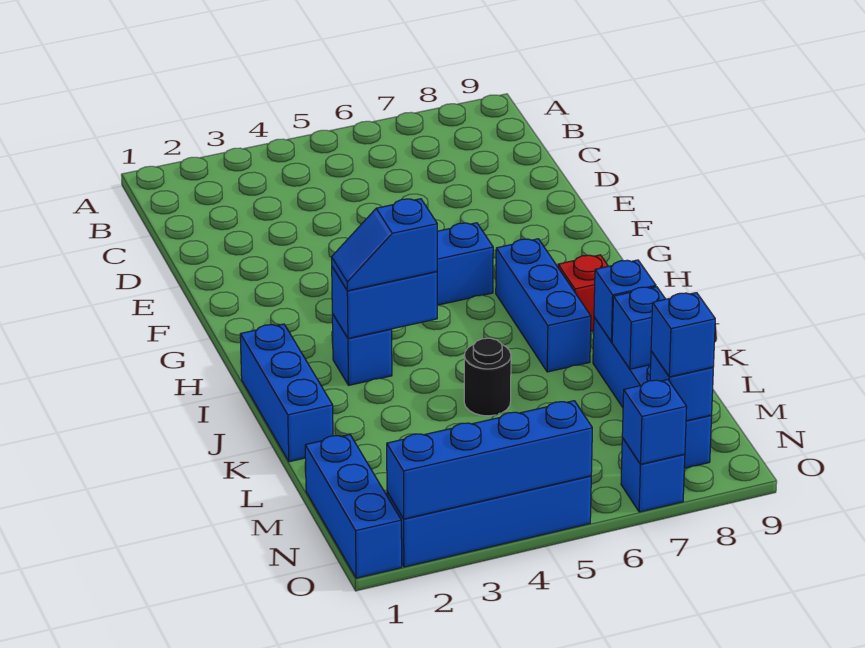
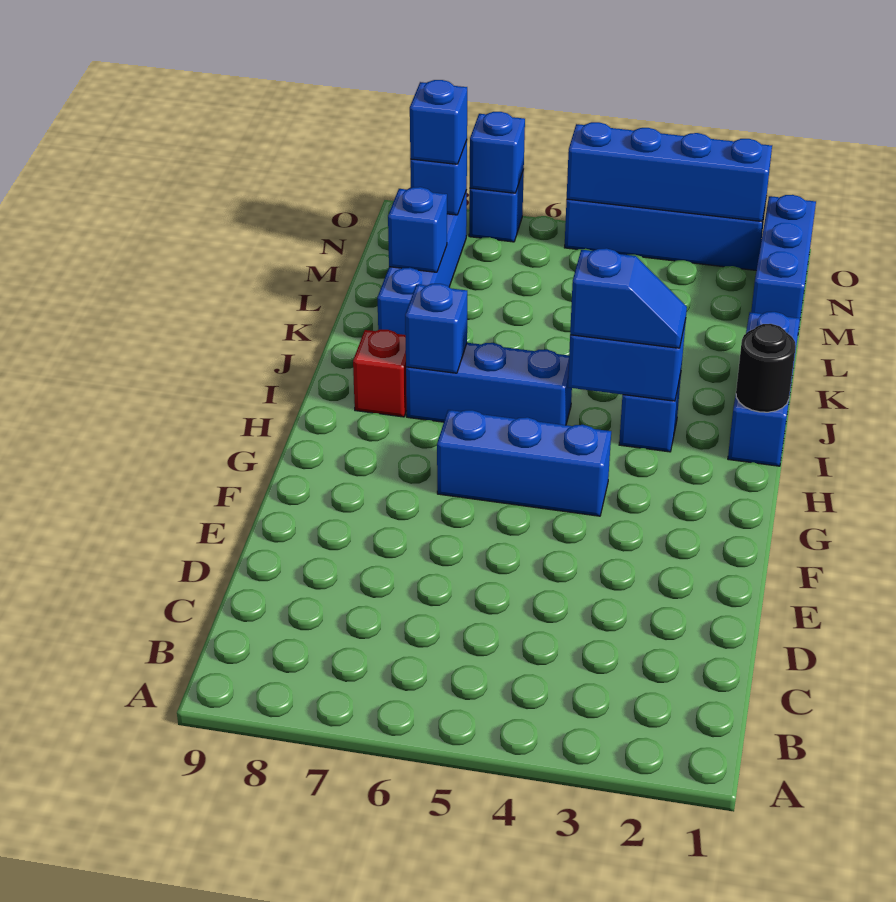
blue 1x3 brick [496,239,591,372] -> blue 1x3 brick turned to [406,343,572,425]
black 1x1 round brick [464,338,511,416] -> black 1x1 round brick moved to [736,324,796,412]
blue 1x1 brick [594,260,656,342] -> blue 1x1 brick moved to [405,284,467,373]

